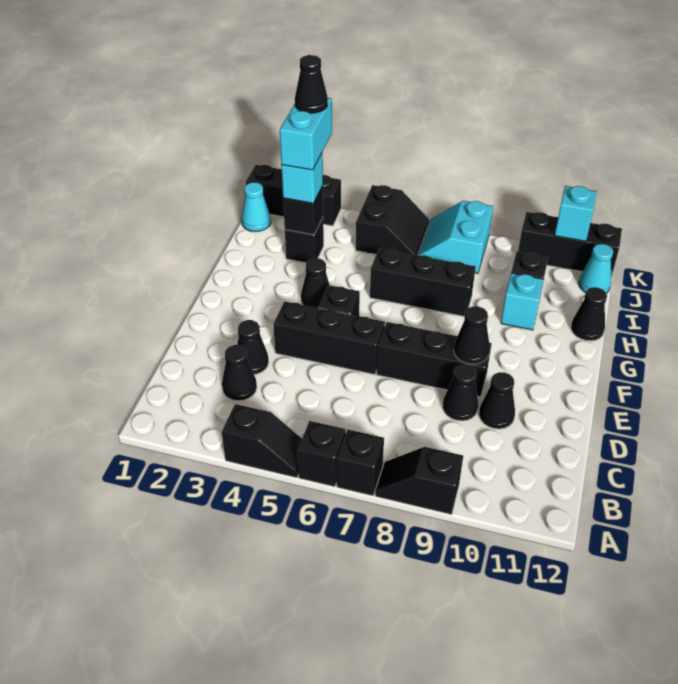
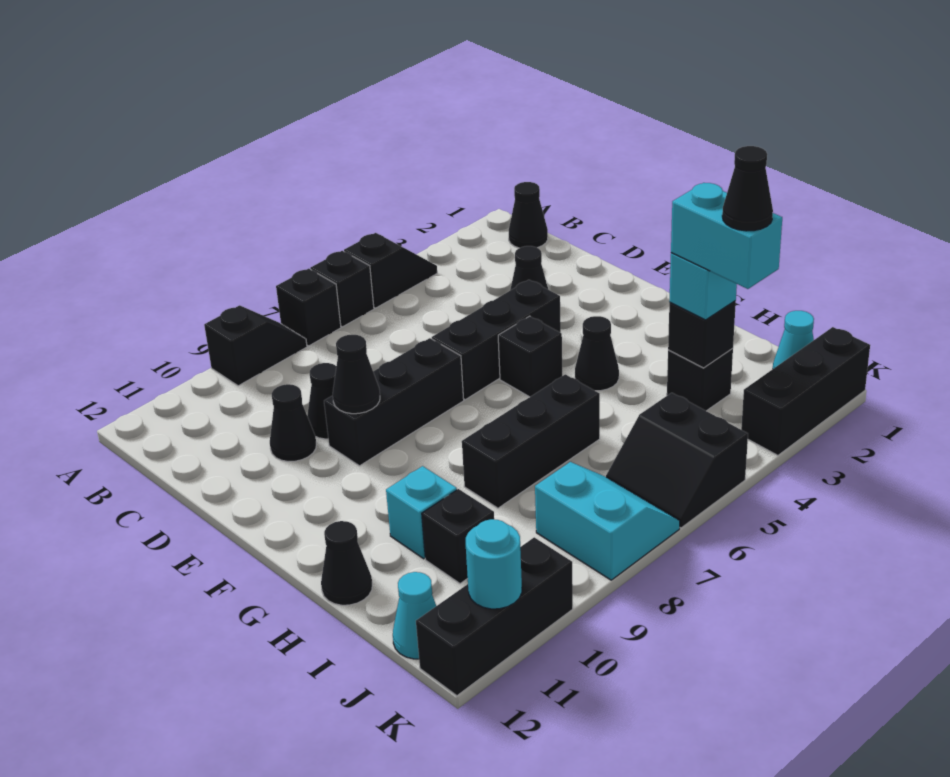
black 1x2 slope [222,404,302,478] -> black 1x2 slope turned to [344,233,437,308]
black 1x1 cone [222,345,257,401] -> black 1x1 cone moved to [509,182,548,248]
cyan 1x1 brick [555,186,596,241] -> cyan 1x1 round brick [466,519,522,609]

